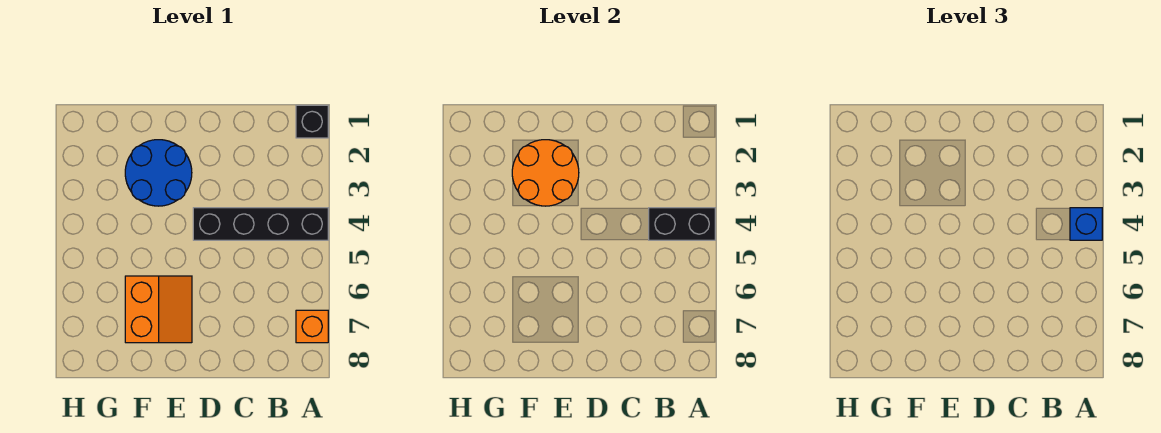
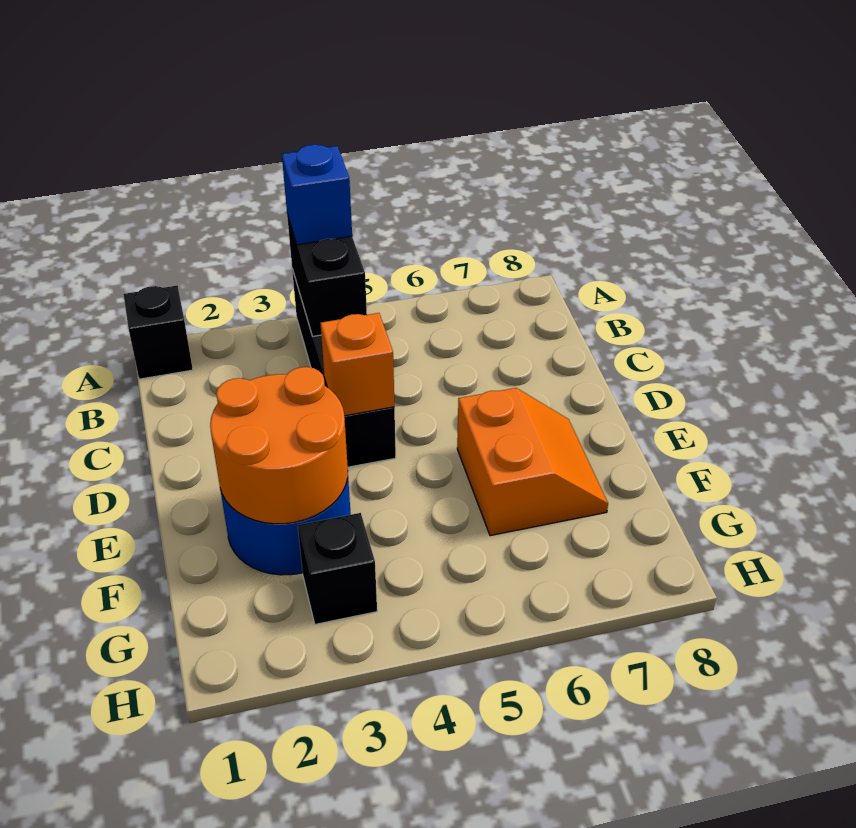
orange 1x1 brick [296,310,328,343] -> orange 1x1 brick moved to [320,313,395,416]
orange 2x2 slope [125,276,192,343] -> orange 2x2 slope turned to [457,388,608,536]
none -> black 1x1 brick [298,513,377,624]

